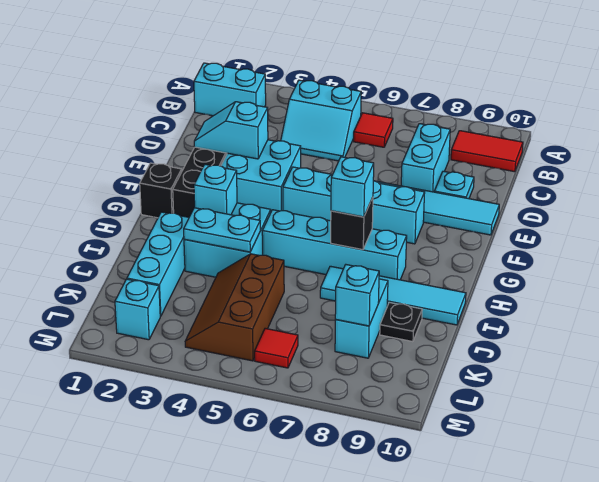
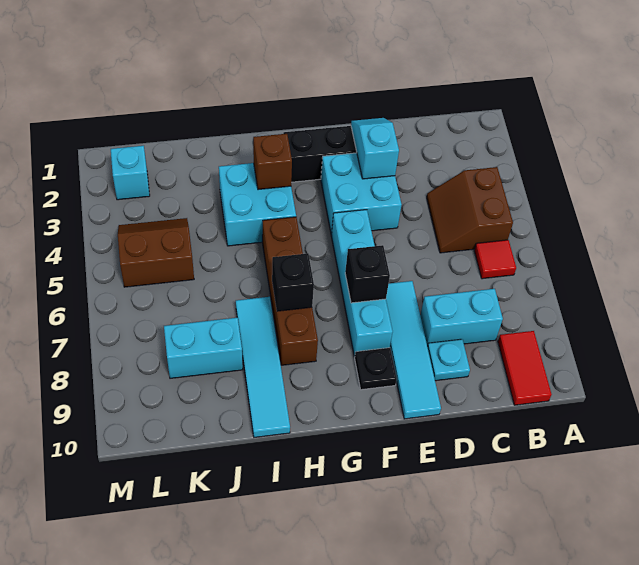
cyan 1x2 brick [194,63,266,116] -> none
cyan 2x2 slope [281,80,361,161] -> brown 2x2 slope [427,167,513,253]
black 1x1 brick [140,163,182,218] -> black 1x1 brick moved to [345,245,390,303]
cyan 1x1 brick [194,164,237,215] -> brown 1x1 brick [253,134,292,190]
cyan 1x4 brick [262,210,407,280] -> brown 1x4 brick [262,217,318,365]
cyan 1x1 brick [331,157,374,217] -> none
cyan 1x3 brick [127,212,189,316] -> none
cyan 1x2 plate [184,208,260,252] -> none
brown 2x3 slope [185,254,284,361] -> brown 2x2 slope [118,218,194,287]
black 1x1 plate [380,303,422,342] -> black 1x1 plate moved to [355,348,397,390]
cyan 1x1 brick [335,265,379,326] -> none
red 1x1 tile [255,328,298,368] -> none

